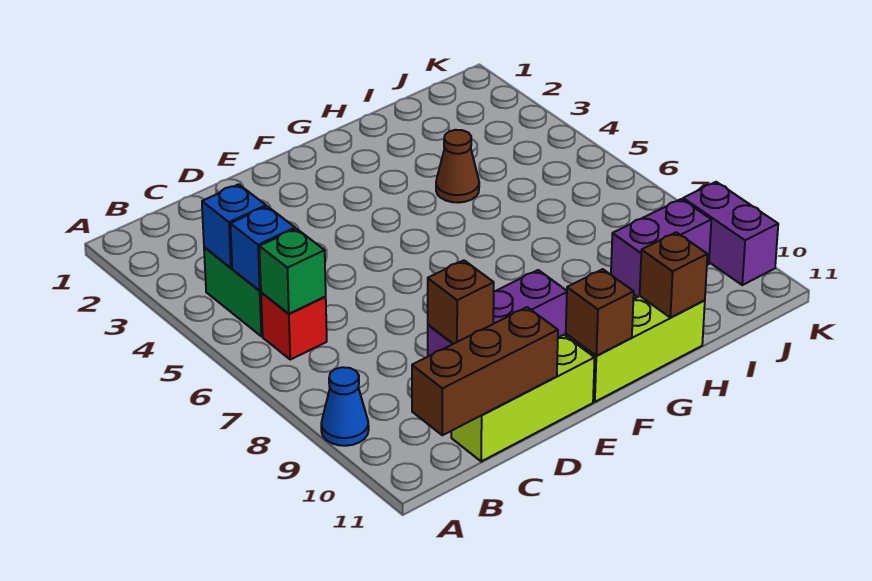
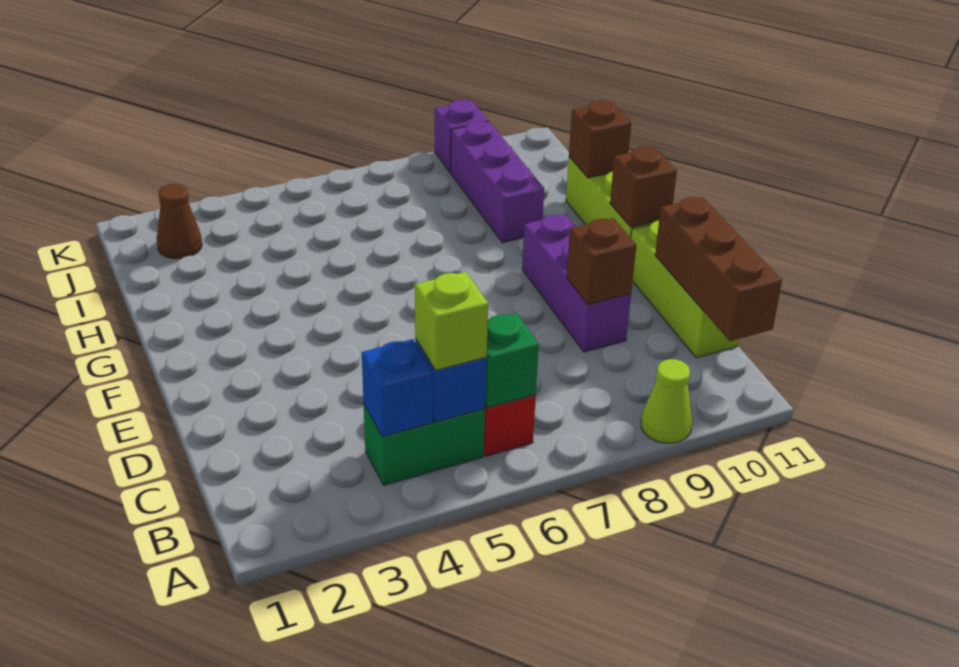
blue 1x1 cone [321,367,369,446] -> lime 1x1 cone [641,359,692,443]
none -> lime 1x1 brick [415,272,488,370]
brown 1x1 cone [436,130,479,203] -> brown 1x1 cone moved to [157,184,202,259]
purple 1x2 brick [611,199,711,297] -> purple 1x3 brick [451,121,544,243]
purple 1x2 brick [683,182,778,285] -> purple 1x1 brick [435,100,489,172]

